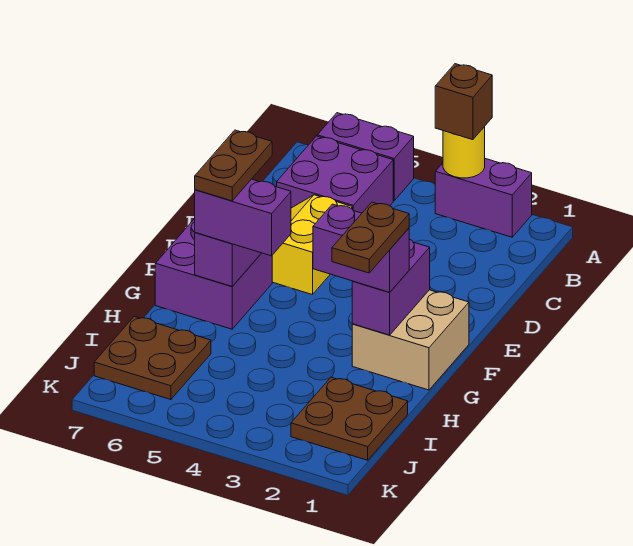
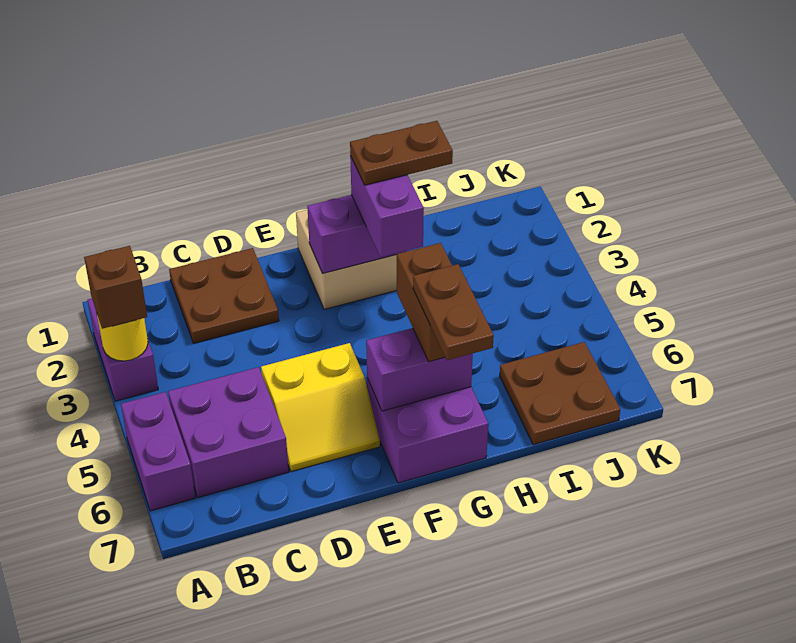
brown 1x2 plate [195,130,272,201] -> brown 1x2 plate turned to [413,264,494,360]
purple 1x2 brick [195,179,291,256] -> brown 1x2 brick [397,243,452,362]
brown 2x2 plate [291,377,408,460] -> brown 2x2 plate moved to [169,248,279,343]

